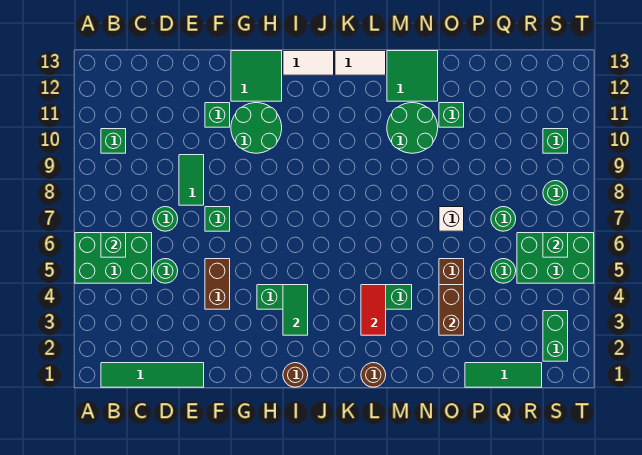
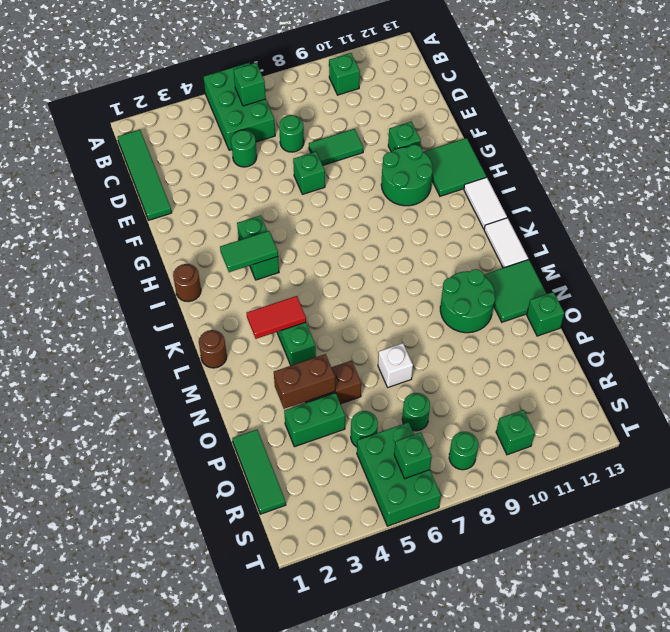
brown 1x2 brick [205,259,230,309] -> none
green 1x1 brick [439,103,464,127] -> green 1x1 brick moved to [527,292,564,336]
green 1x2 brick [543,311,568,361] -> green 1x2 brick moved to [284,393,345,447]

